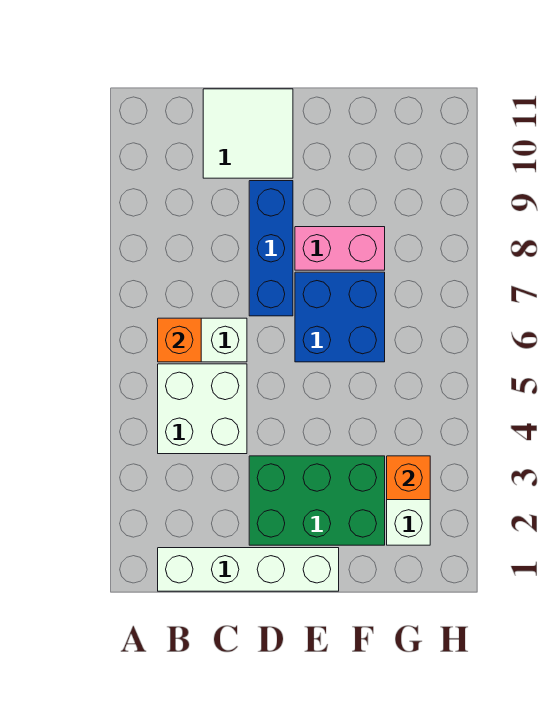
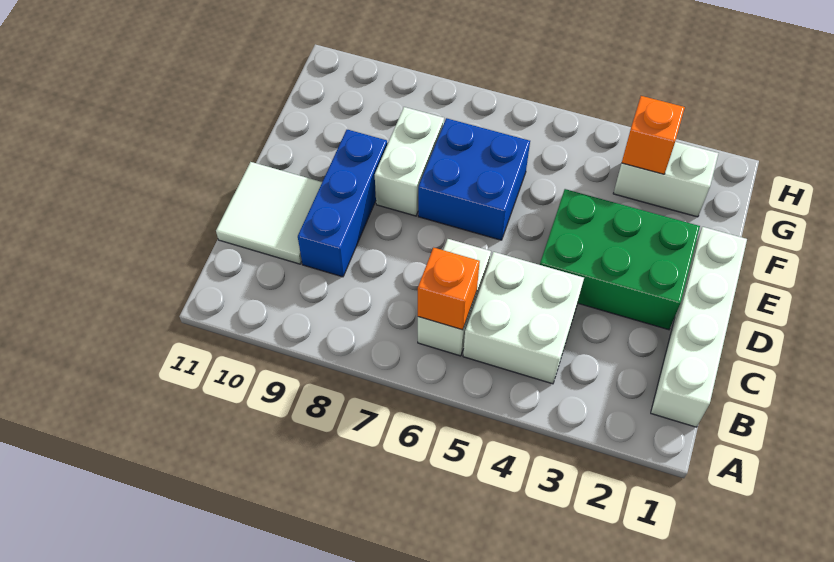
green 2x3 brick [249,456,385,545] -> green 2x3 brick turned to [540,189,700,330]
blue 1x3 brick [249,181,293,316] -> blue 1x3 brick turned to [298,130,387,277]
pink 1x2 brick [295,227,385,270] -> white 1x2 brick [375,107,444,216]

